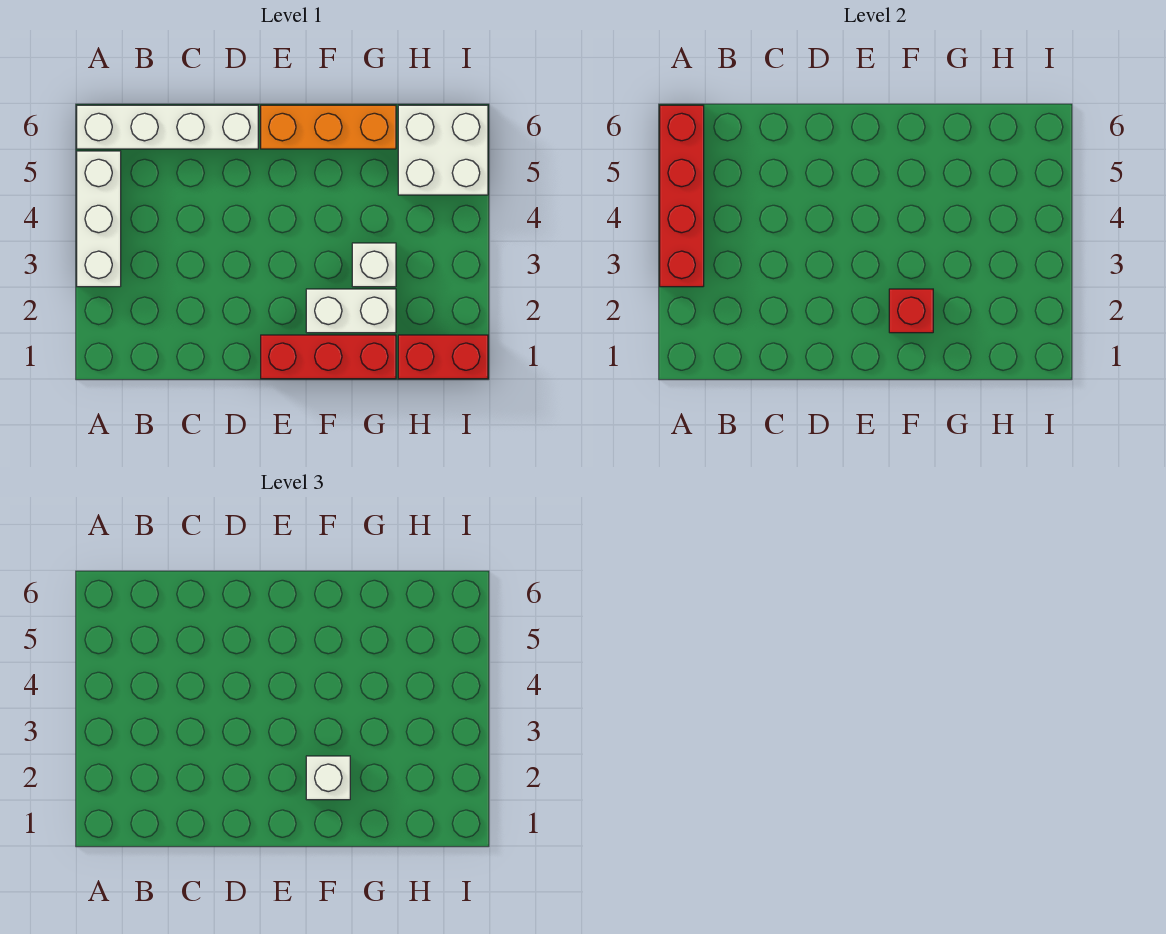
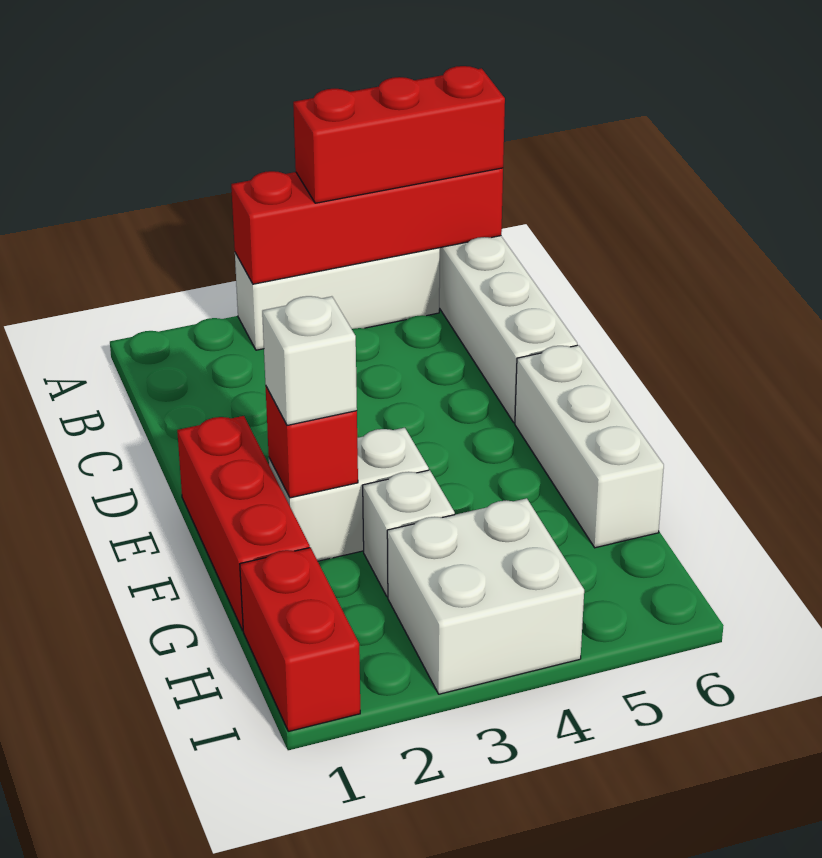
none -> red 1x3 brick [293,66,505,203]
orange 1x3 brick [261,105,396,149] -> white 1x3 brick [515,345,664,548]
white 1x2 brick [306,289,396,333] -> white 1x2 brick turned to [269,428,429,561]
white 2x2 brick [398,105,488,195] -> white 2x2 brick moved to [387,498,584,694]

